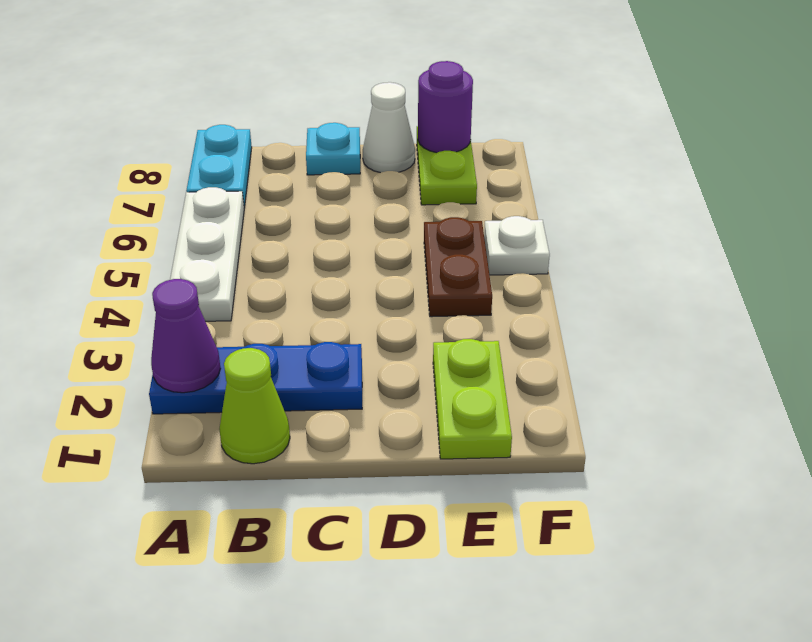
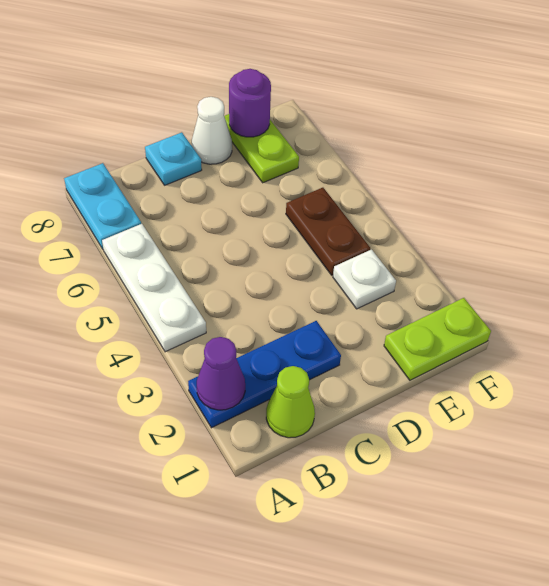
lime 1x2 plate [433,339,512,459] -> lime 1x2 plate turned to [384,298,491,380]
white 1x1 plate [484,216,550,275] -> white 1x1 plate moved to [333,250,396,309]

